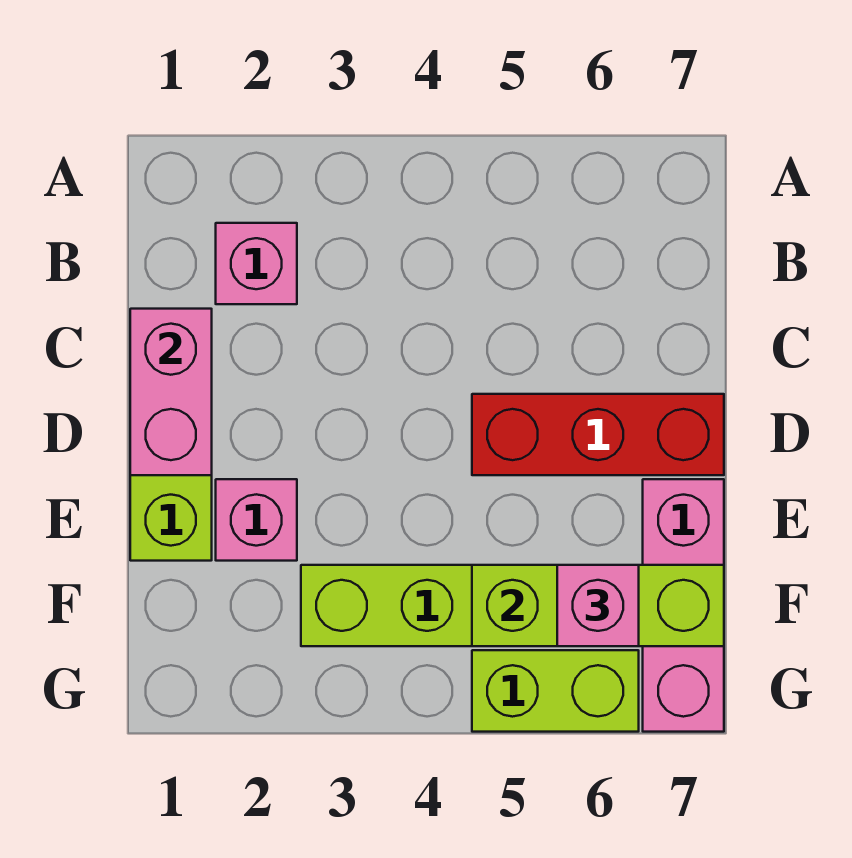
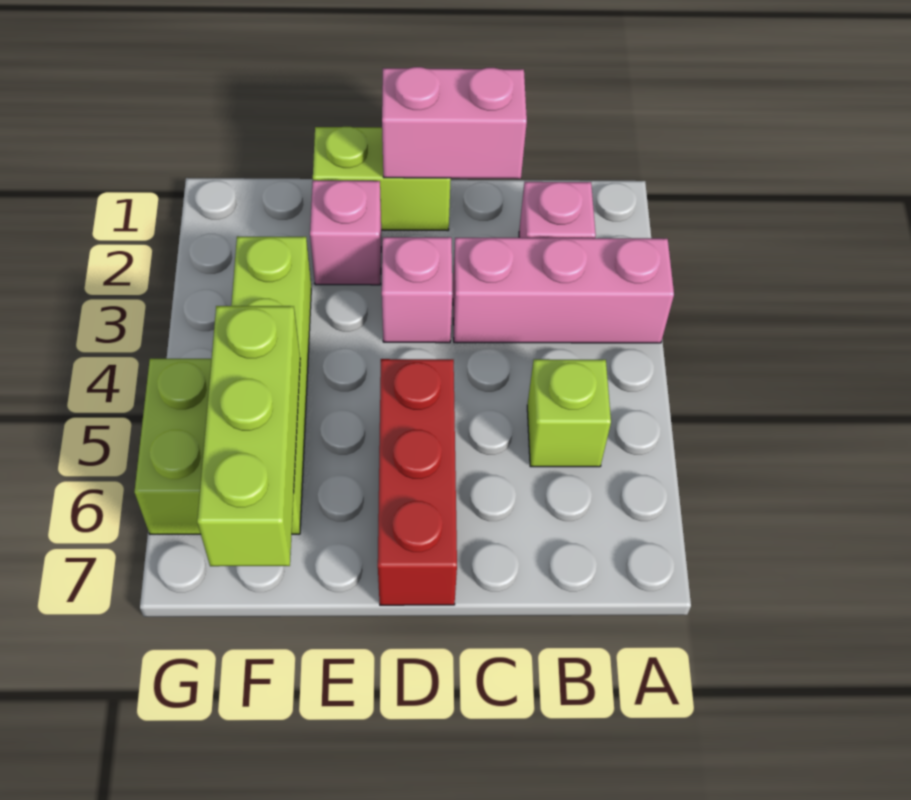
none -> lime 1x1 brick [527,359,611,467]
pink 1x3 brick [643,479,724,732] -> pink 1x3 brick moved to [453,238,674,343]
pink 1x1 brick [557,565,639,646] -> pink 1x1 brick moved to [382,237,453,343]

